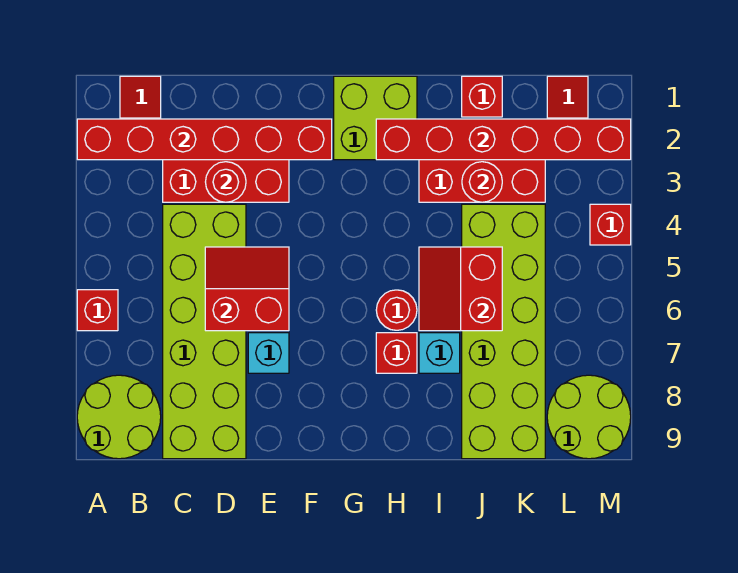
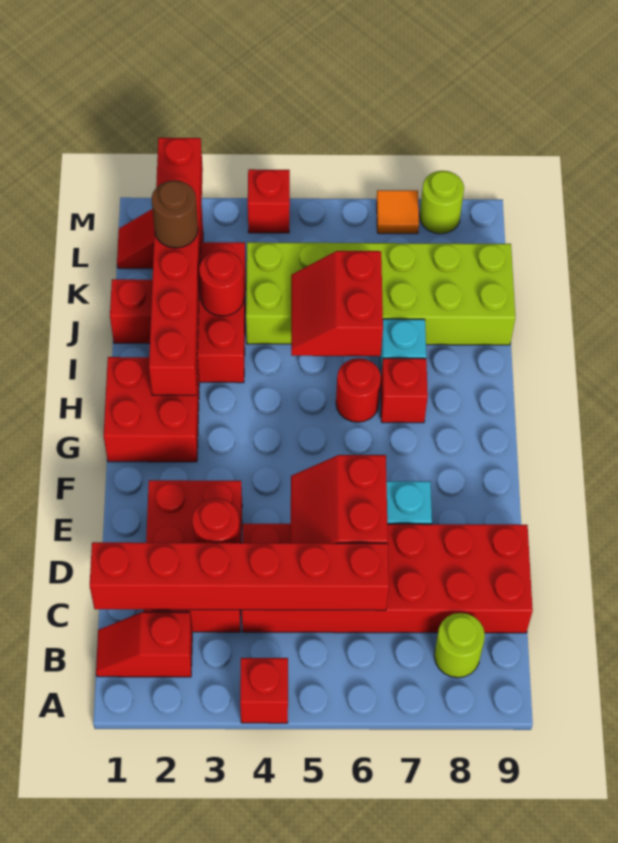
red 1x6 brick [77,119,332,160] -> red 1x6 brick turned to [90,542,389,610]
red 1x1 brick [77,290,118,331] -> red 1x1 brick moved to [240,658,288,723]
lime 2x2 round brick [77,375,161,459] -> lime 1x1 round brick [434,613,485,678]
lime 2x6 brick [163,204,246,459] -> red 2x6 brick [242,523,533,633]
lime 2x2 brick [334,76,417,160] -> red 2x2 brick [104,357,199,462]
red 2x2 slope [419,247,502,331] -> red 2x2 slope turned to [291,251,383,356]
none -> brown 1x1 round brick [151,180,198,248]
lime 2x2 round brick [547,375,631,459] -> lime 1x1 round brick [420,171,464,234]
none -> orange 1x1 tile [377,190,419,234]

